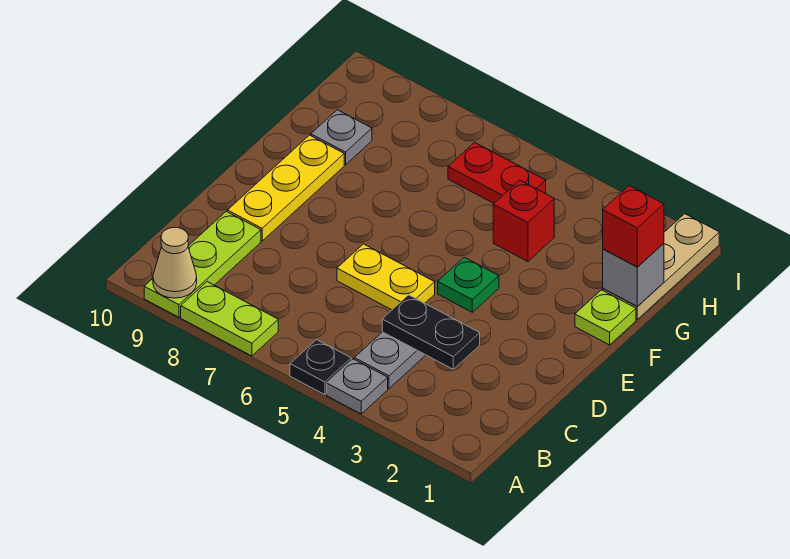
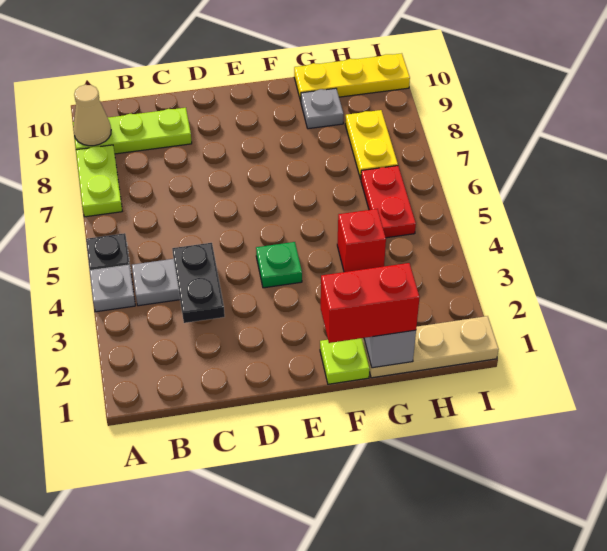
yellow 1x2 plate [337,244,435,310] -> yellow 1x2 plate moved to [345,110,398,179]
yellow 1x3 plate [228,135,344,241] -> yellow 1x3 plate moved to [294,53,410,101]
red 1x1 brick [603,186,664,267] -> red 1x2 brick [321,263,420,343]

